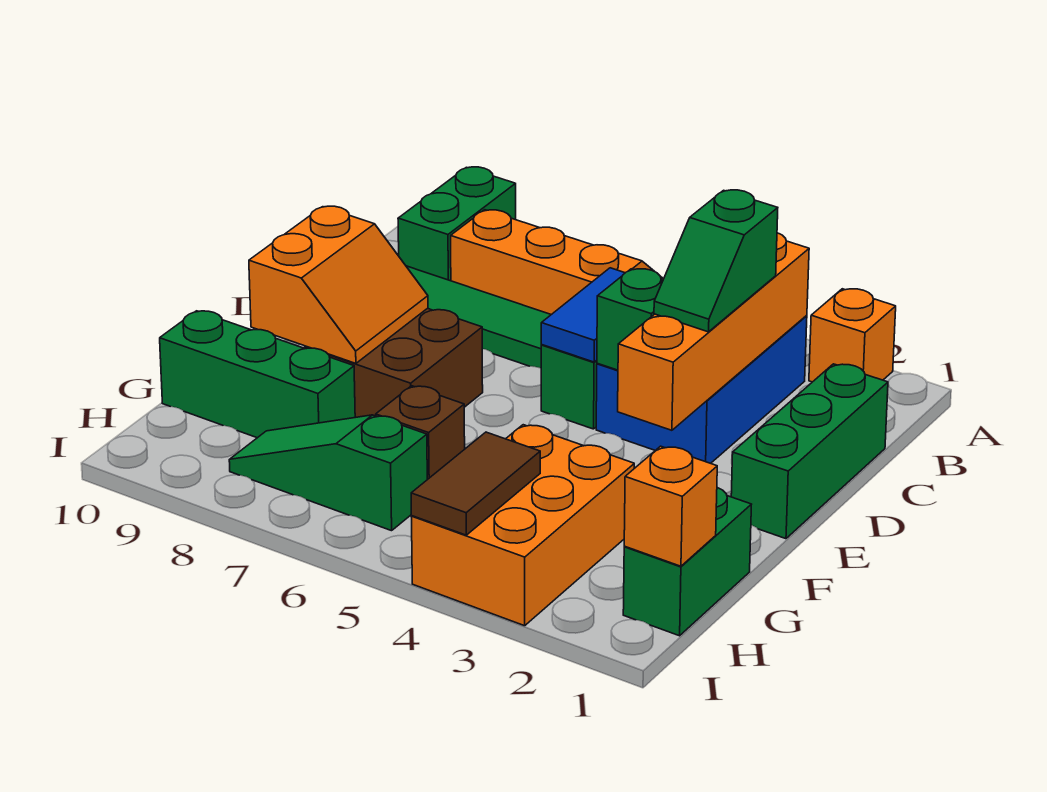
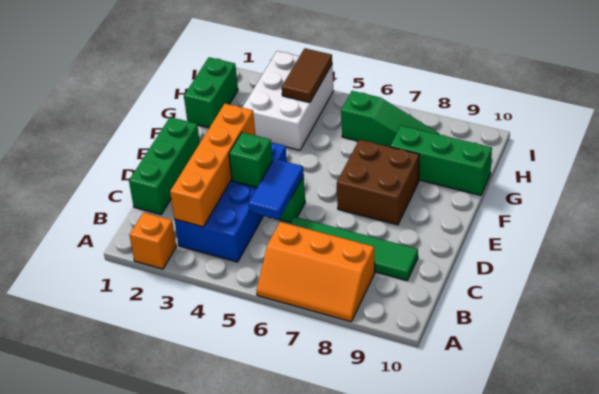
green 1x2 brick [398,167,516,281] -> none
blue 2x3 brick [596,316,807,463] -> blue 2x4 brick [174,142,287,262]
green 1x2 slope [654,190,778,332] -> none
orange 2x2 slope [249,206,428,363] -> none
orange 2x3 brick [411,425,634,626] -> white 2x3 brick [242,51,334,150]
brown 1x1 brick [376,386,465,480] -> none
orange 1x1 brick [624,446,717,566] -> none

